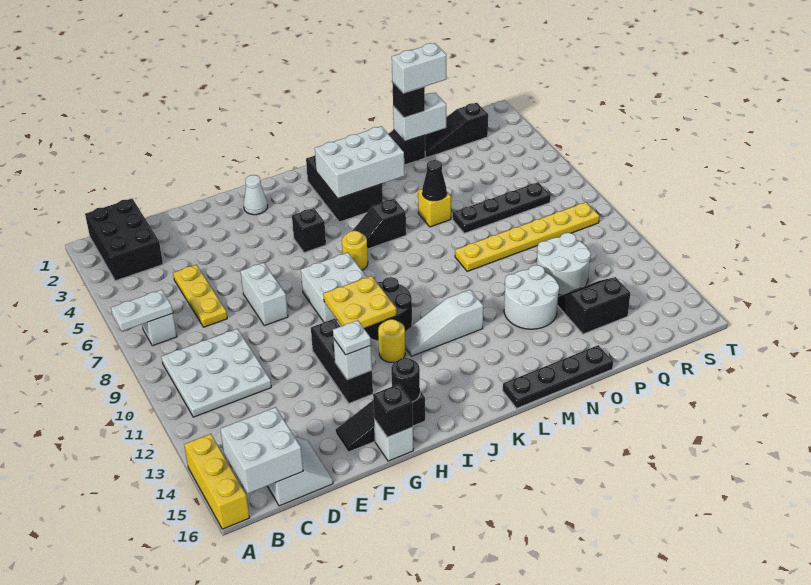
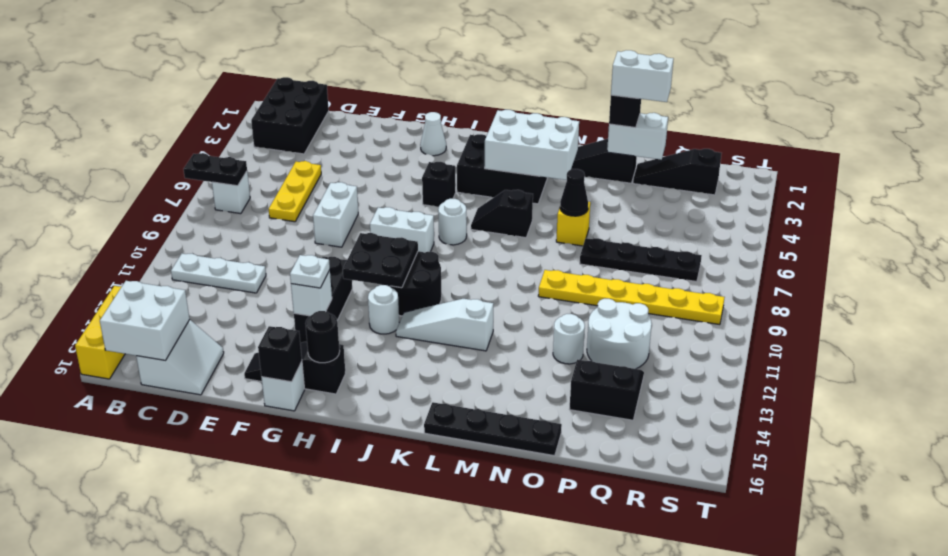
white 1x2 plate [111,290,173,331] -> black 1x2 plate [184,153,247,186]
white 3x3 plate [161,329,271,417] -> white 1x3 plate [171,254,266,293]
white 2x2 brick [301,253,367,322] -> white 1x2 brick [370,207,434,253]
yellow 2x2 plate [323,276,397,328] -> black 2x2 plate [343,233,418,288]
yellow 1x1 round brick [378,319,405,362] -> white 1x1 round brick [368,285,399,334]
yellow 1x1 round brick [342,231,368,270] -> white 1x1 round brick [438,199,467,245]
black 2x3 brick [306,156,383,222] -> black 2x3 brick turned to [457,134,548,204]
white 2x2 round brick [504,265,559,329] -> white 1x1 round brick [553,314,585,364]

